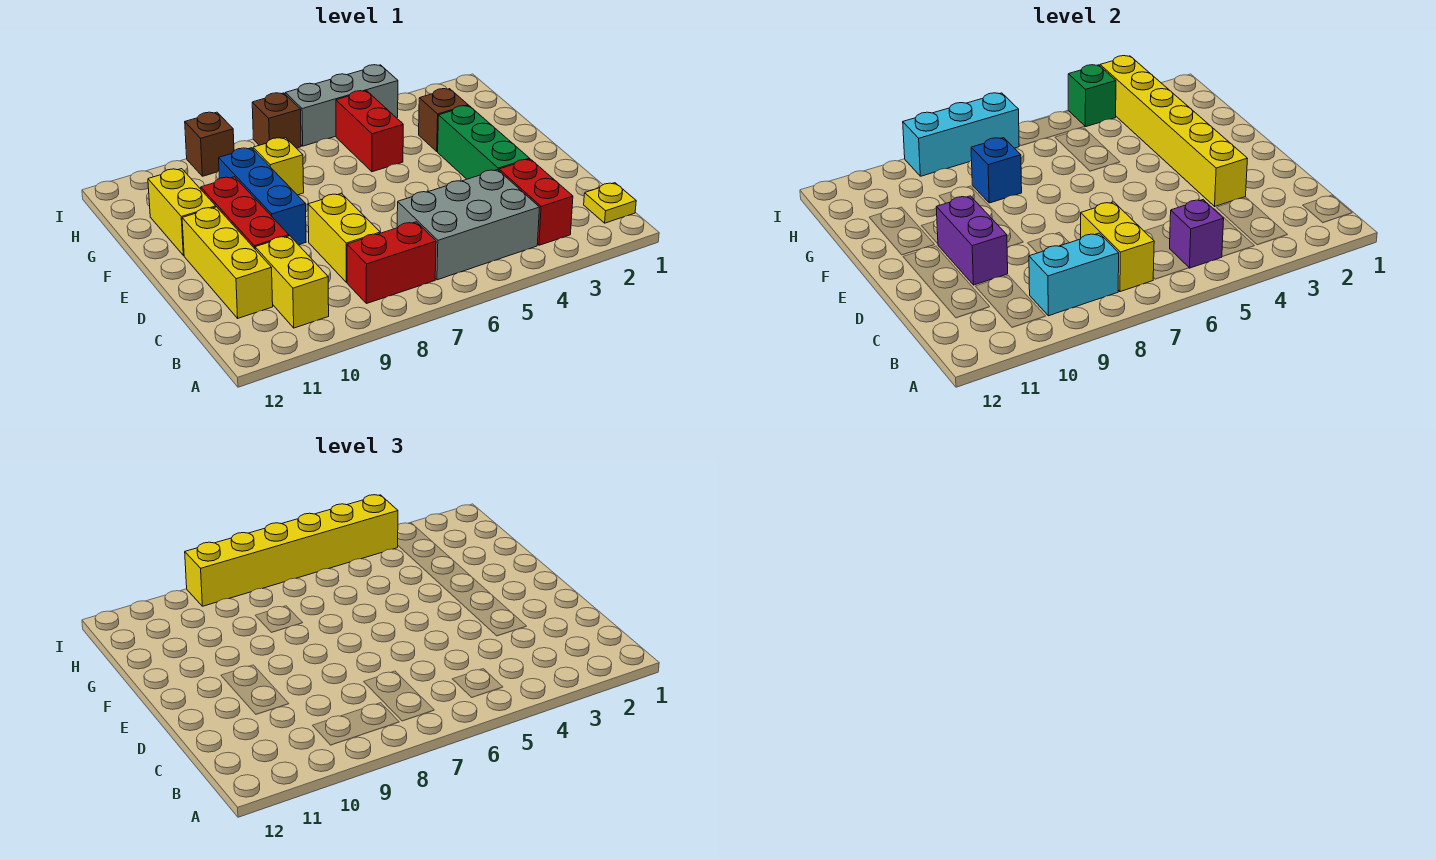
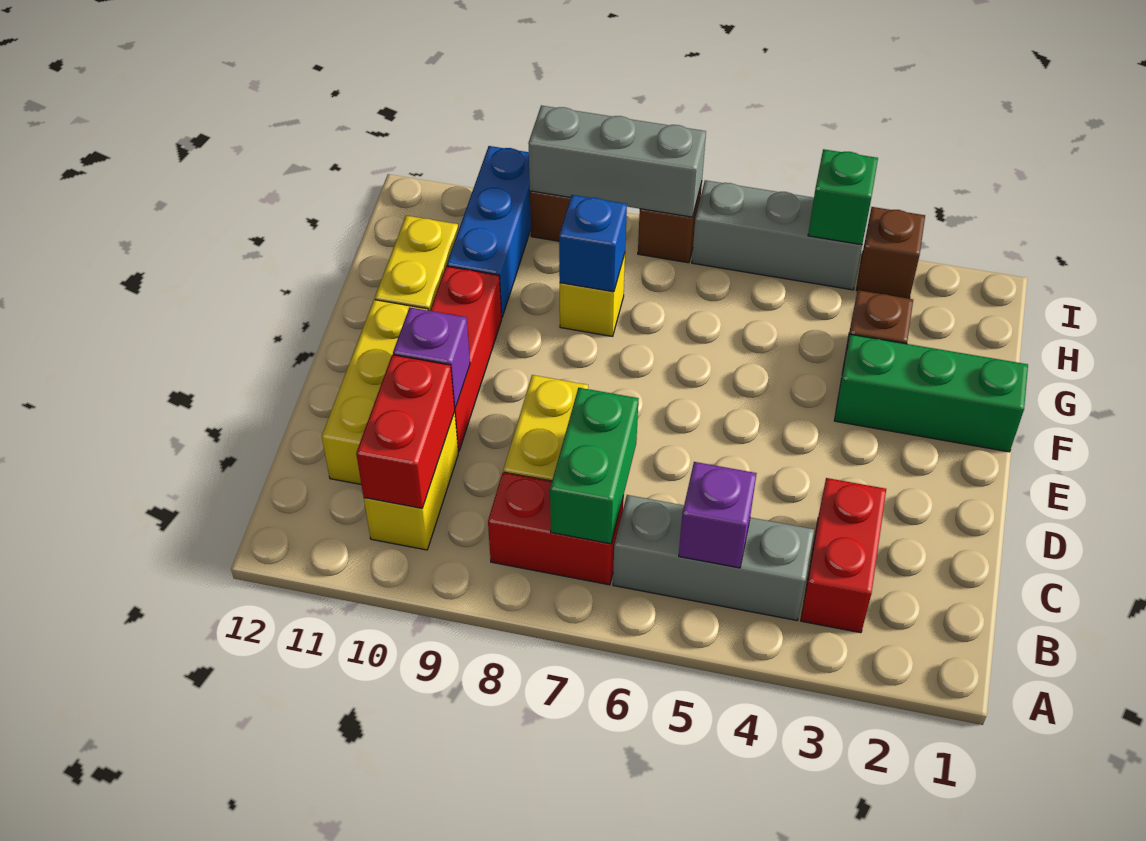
yellow 1x1 plate [584,183,636,223] -> none
grey 2x3 brick [397,170,540,280] -> grey 1x3 brick [613,495,814,620]
yellow 1x2 brick [1081,202,1154,292] -> green 1x2 brick [550,388,639,544]
cyan 1x2 brick [1029,233,1119,316] -> none
green 1x3 brick [438,106,529,179] -> green 1x3 brick turned to [834,334,1028,452]
yellow 1x6 brick [1100,56,1247,206] -> none
purple 1x2 brick [936,196,1008,285] -> purple 1x1 brick [393,307,470,408]
blue 1x3 brick [219,148,306,245] -> blue 1x3 brick moved to [447,146,531,317]
red 1x2 brick [336,91,403,172] -> red 1x2 brick moved to [356,355,455,508]
none -> brown 1x1 brick [856,207,925,299]
yellow 1x6 brick [185,495,398,606] -> none
cyan 1x3 brick [903,93,1019,176] -> grey 1x3 brick [528,105,706,217]

